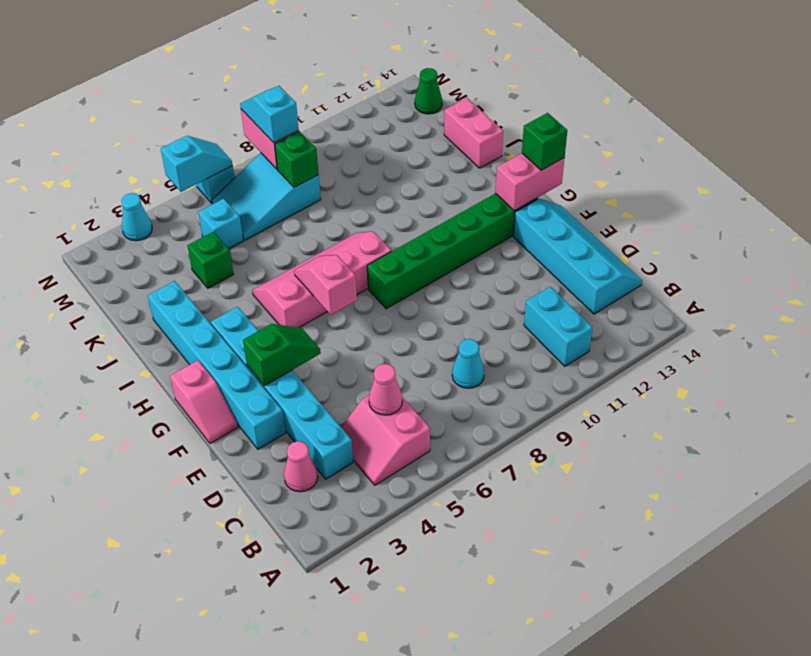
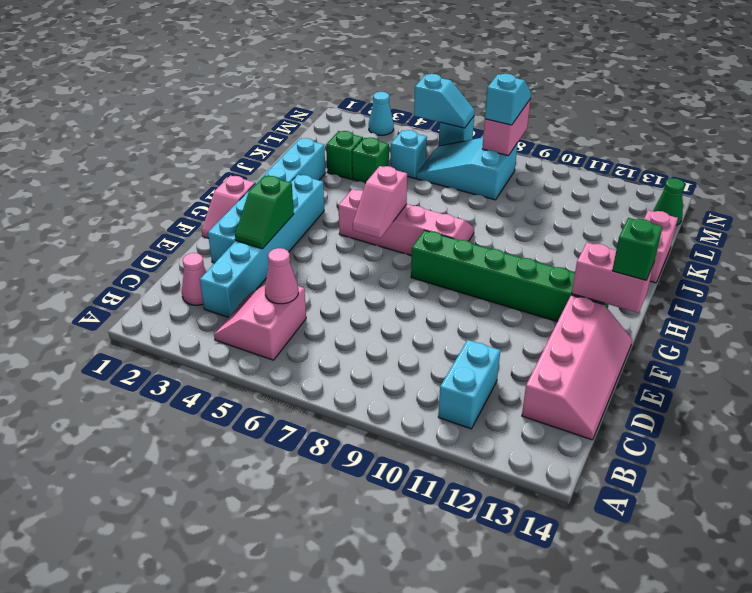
cyan 1x1 cone [452,339,484,388] -> none
cyan 2x4 slope [513,199,642,314] -> pink 2x4 slope [522,295,632,440]
green 1x2 slope [243,324,321,386] -> green 1x2 slope turned to [235,176,294,249]
pink 1x2 slope [294,255,357,315] -> pink 1x2 slope turned to [353,166,407,238]
green 1x1 brick [275,131,319,187] -> green 1x1 brick moved to [326,131,363,179]

